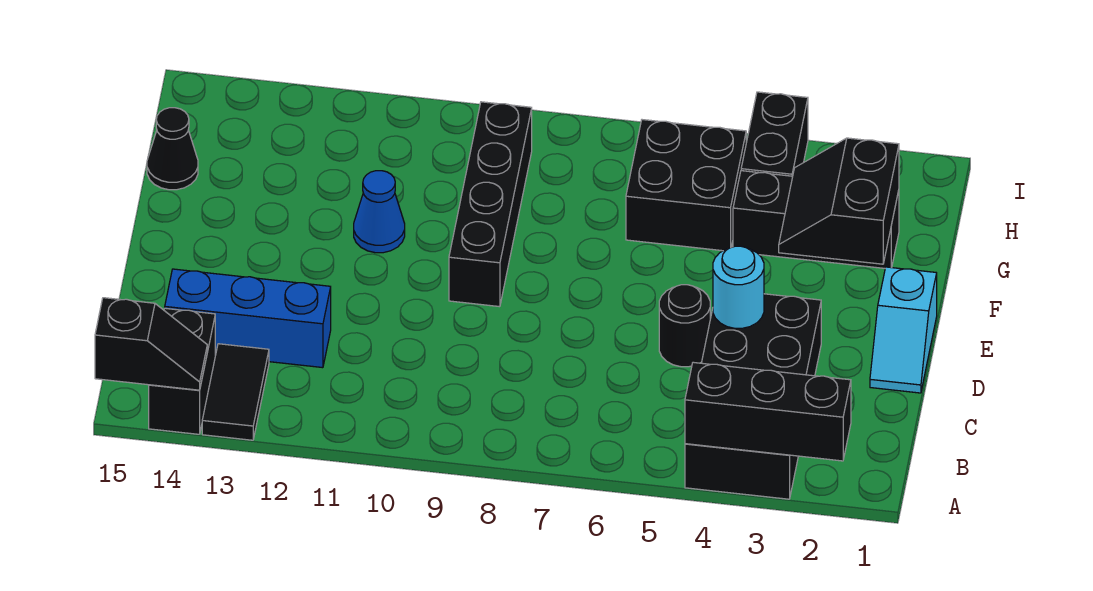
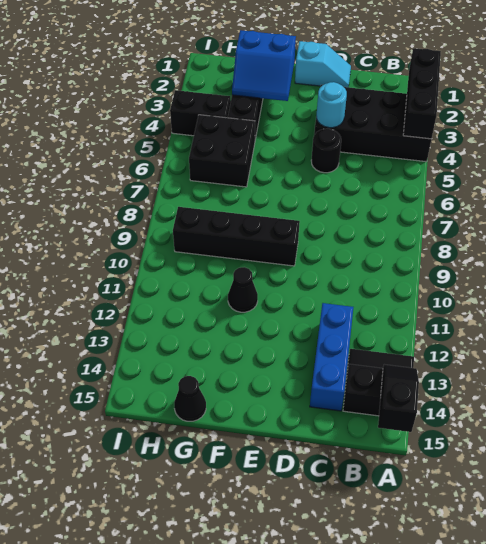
black 2x2 slope [779,138,899,264] -> blue 2x2 slope [232,30,296,101]
blue 1x1 cone [354,171,405,253] -> black 1x1 cone [228,267,258,312]

